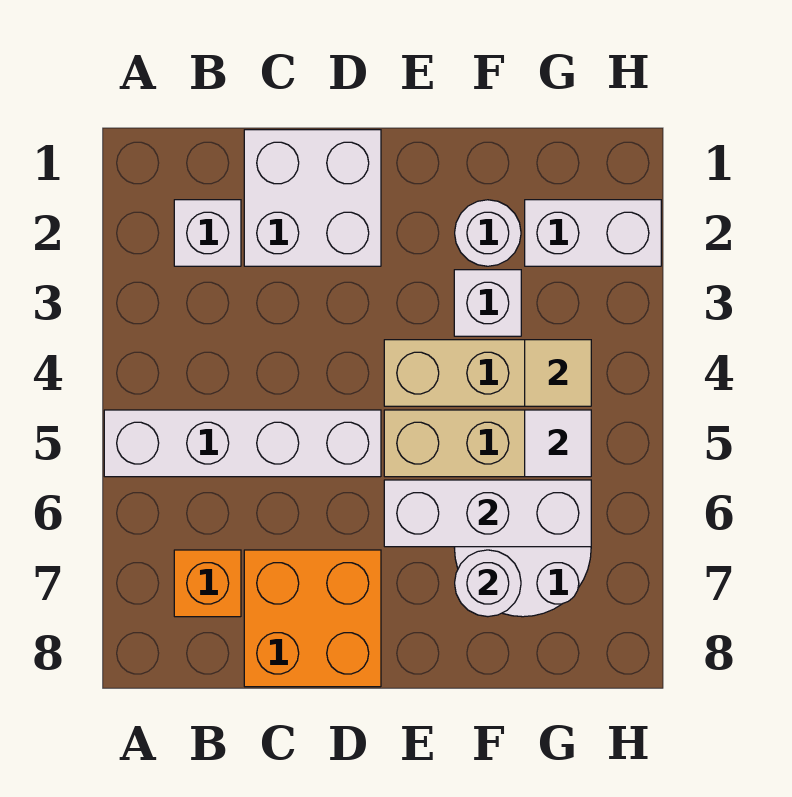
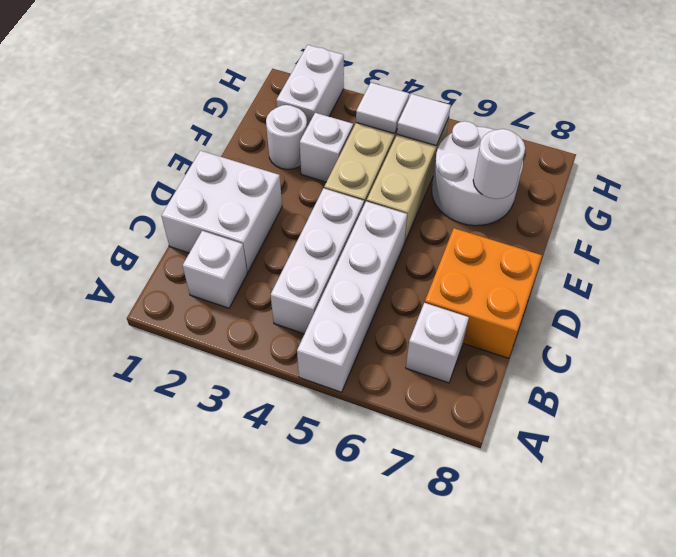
orange 1x1 brick [174,550,241,617] -> white 1x1 brick [406,303,469,383]
white 1x3 brick [384,480,591,547] -> white 1x3 brick moved to [271,188,364,334]
tan 1x1 tile [525,340,591,406] -> white 1x1 tile [356,83,409,134]

